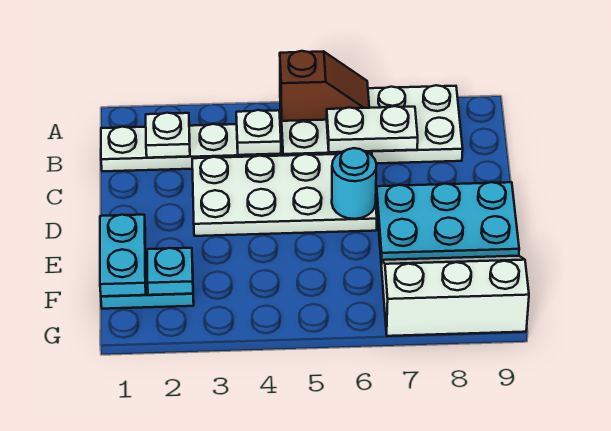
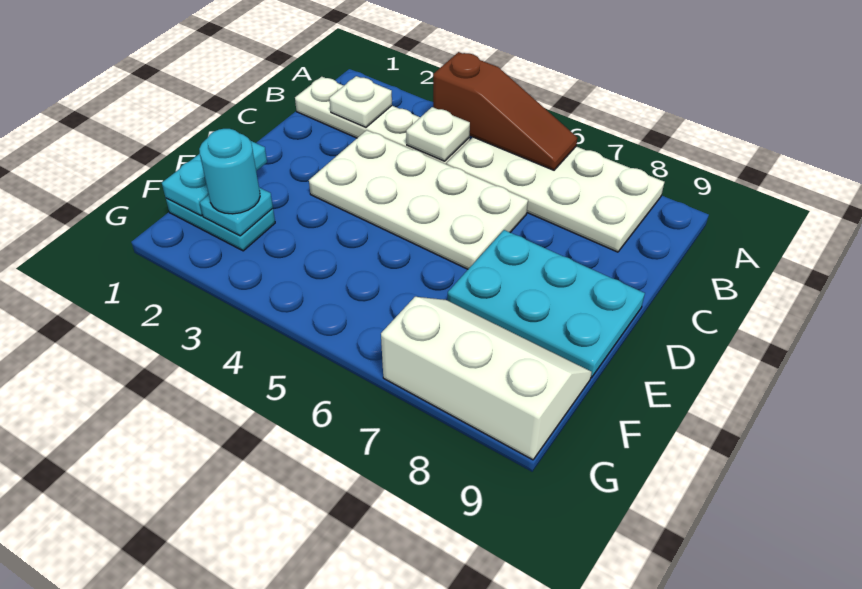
brown 1x2 slope [280,51,369,121] -> brown 1x3 slope [433,52,577,170]
white 1x2 plate [327,106,418,152] -> none
cyan 1x1 round brick [332,148,377,219] -> cyan 1x1 round brick moved to [199,129,260,214]

